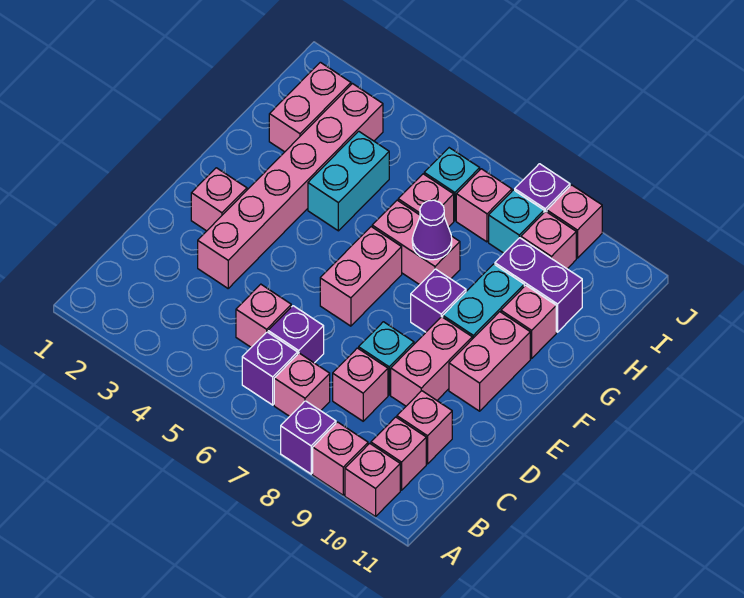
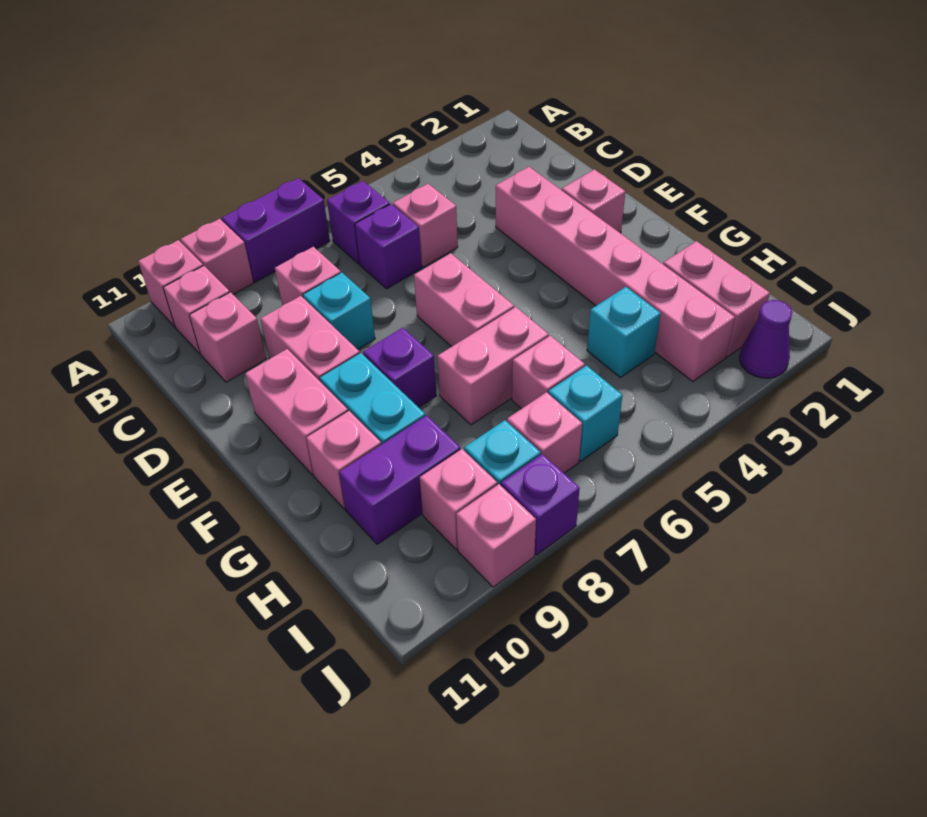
purple 1x1 brick [281,401,336,474] -> purple 1x2 brick [222,178,330,282]
pink 1x1 brick [274,353,330,416] -> none
cyan 1x2 brick [308,131,389,231] -> cyan 1x1 brick [587,287,661,377]
purple 1x1 cone [412,200,452,260] -> purple 1x1 cone moved to [740,300,792,378]

